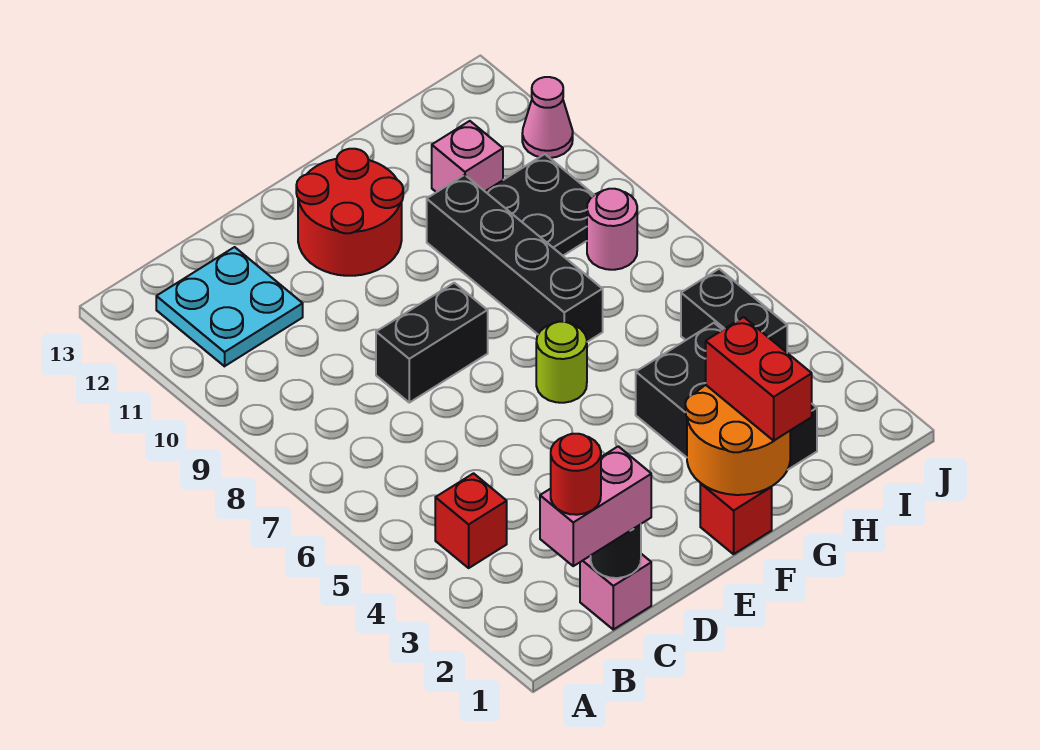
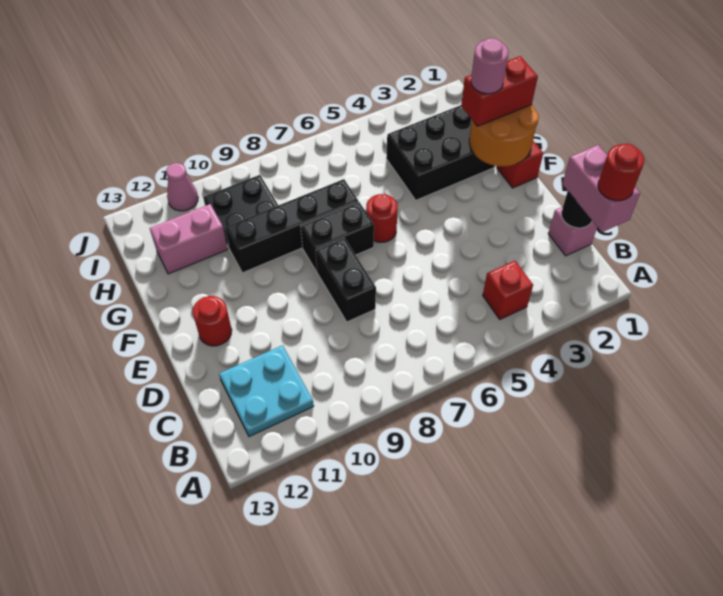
red 2x2 round brick [296,149,403,276] -> red 1x1 round brick [193,296,232,346]
lime 1x1 round brick [536,322,587,403] -> red 1x1 round brick [366,194,398,242]
pink 1x1 brick [432,121,503,192] -> pink 1x2 brick [150,204,228,274]
black 1x2 brick [681,269,787,352] -> black 1x2 brick moved to [301,202,374,272]
pink 1x1 round brick [587,189,637,270] -> pink 1x1 round brick moved to [471,38,508,94]

